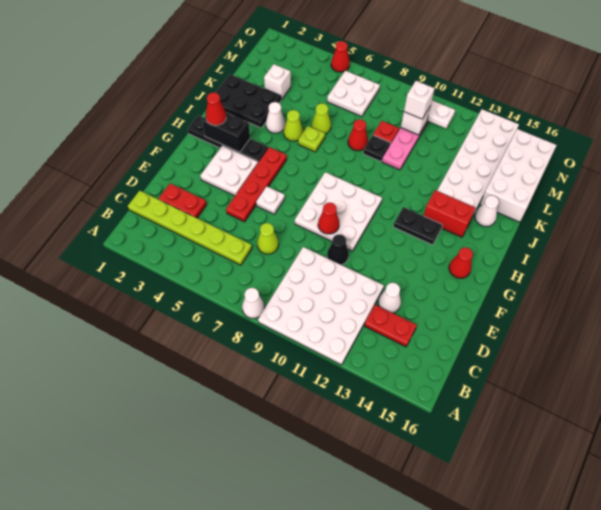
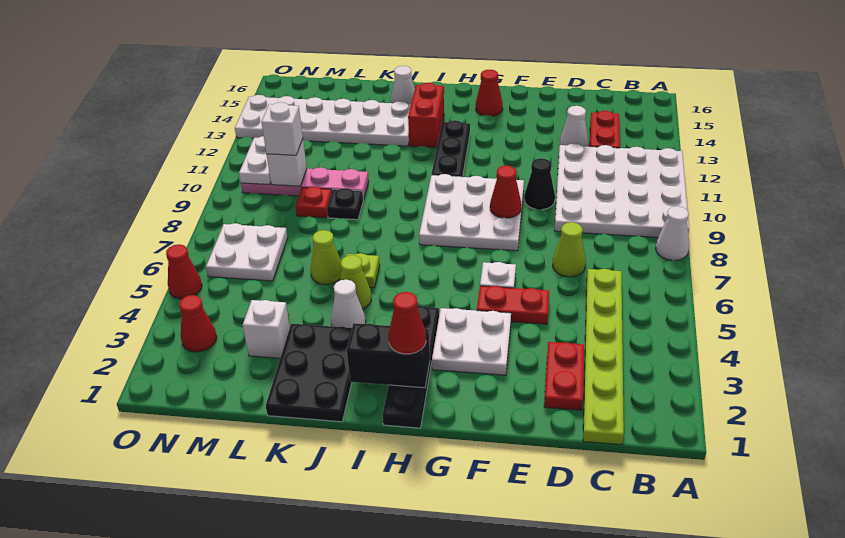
red 1x4 plate [226,147,287,222] -> red 1x2 plate [477,286,549,324]
black 1x2 brick [202,113,250,152] -> black 1x2 brick turned to [347,323,430,388]
black 1x2 plate [393,207,442,245] -> black 1x3 plate [431,120,470,177]
red 1x1 cone [348,119,368,151] -> red 1x1 cone moved to [179,295,217,352]
white 2x4 brick [480,129,557,222] -> none

